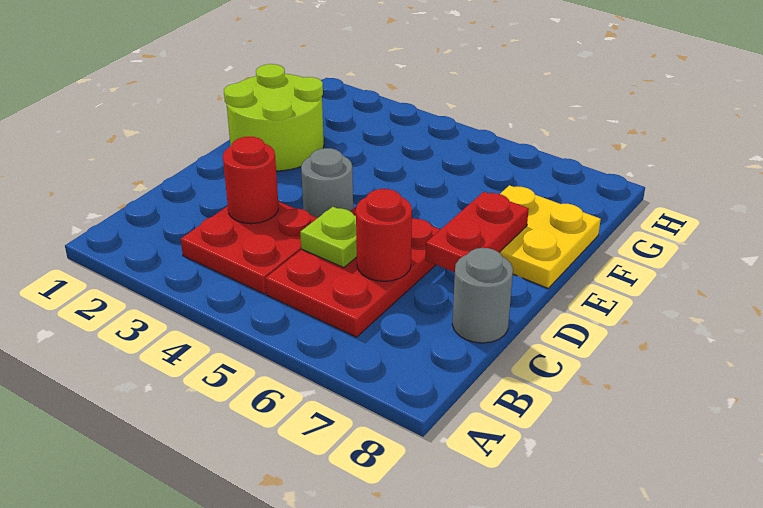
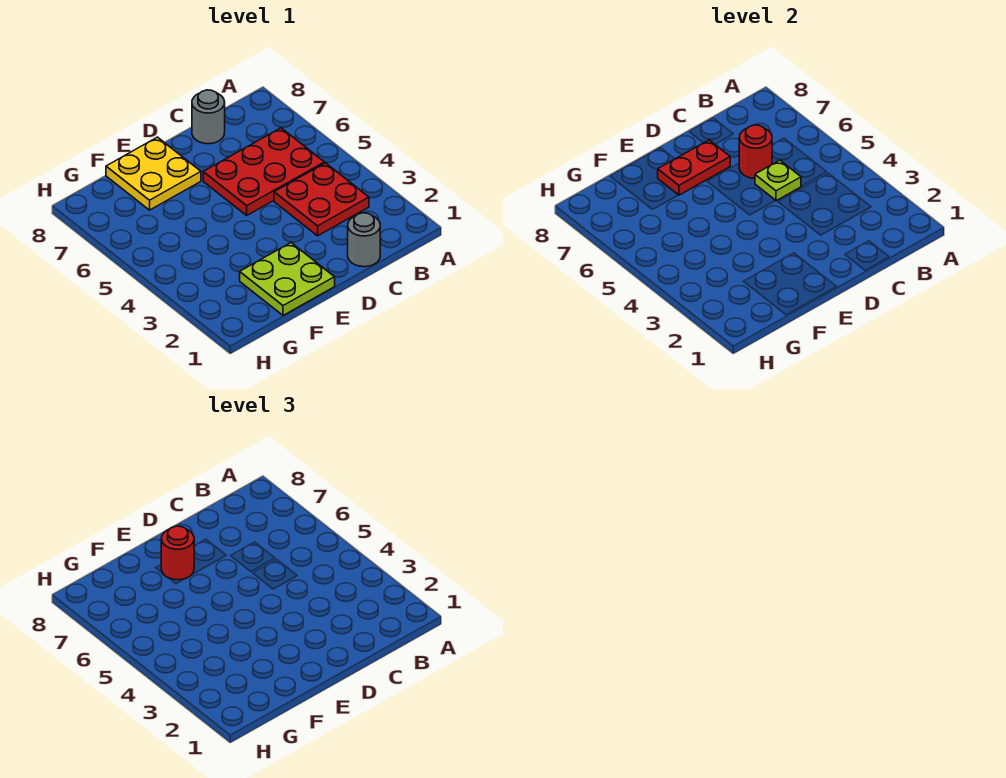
red 1x1 round brick [223,137,279,224] -> red 1x1 round brick moved to [161,526,194,580]
grey 1x1 round brick [301,148,353,218] -> grey 1x1 round brick moved to [348,213,380,267]
lime 2x2 round brick [224,64,324,171] -> lime 2x2 plate [240,243,335,315]

